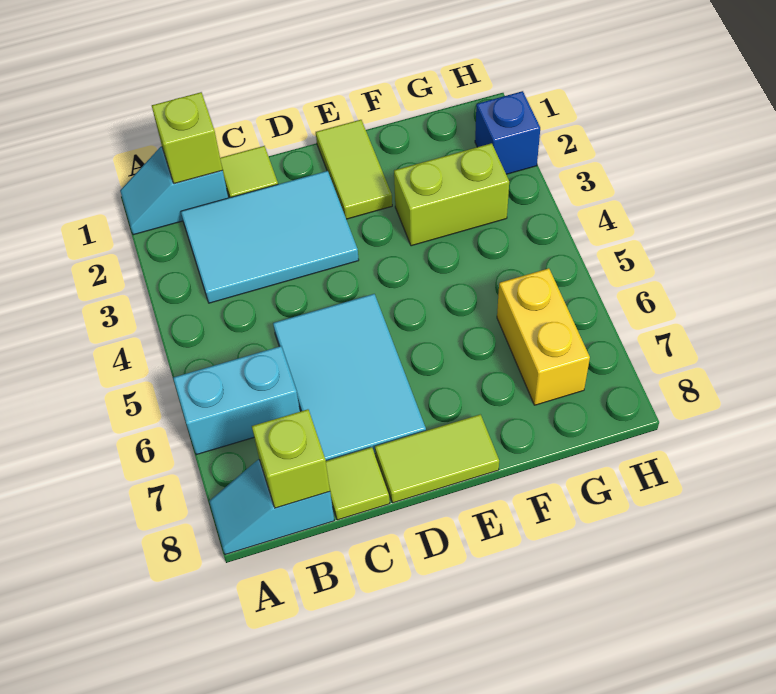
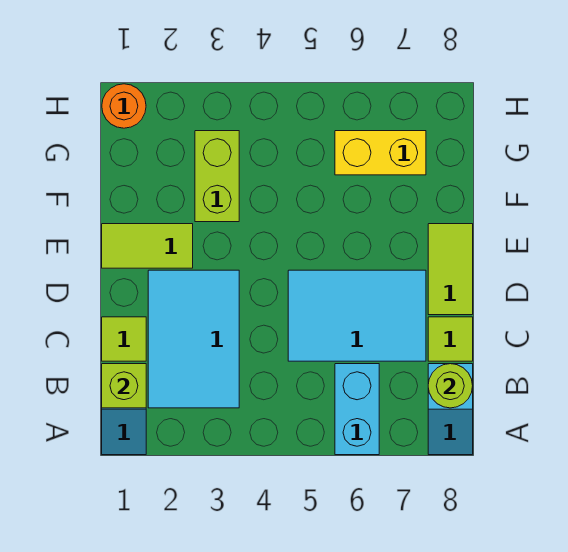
lime 1x1 brick [252,409,330,508] -> lime 1x1 round brick [428,364,473,408]
none -> orange 1x1 round brick [102,84,146,128]
blue 1x1 brick [475,91,540,174] -> none

